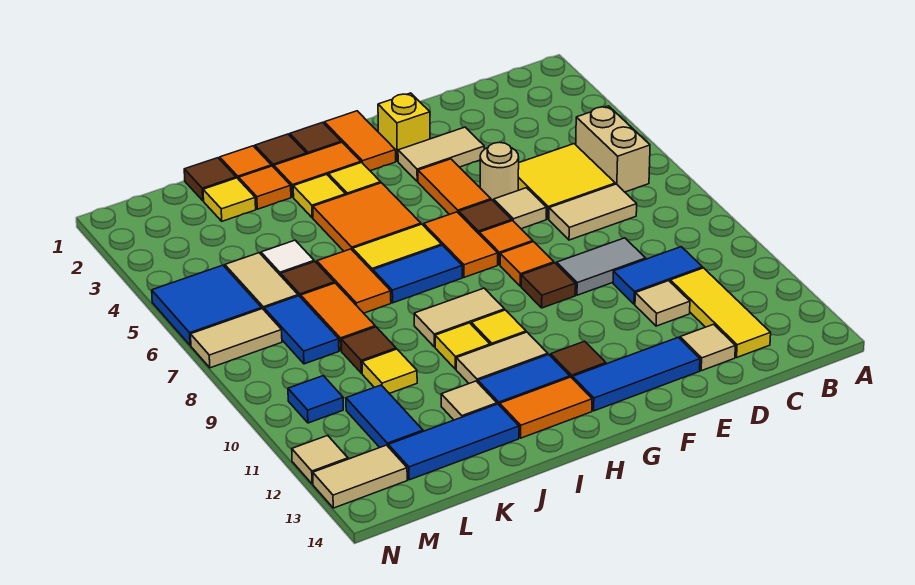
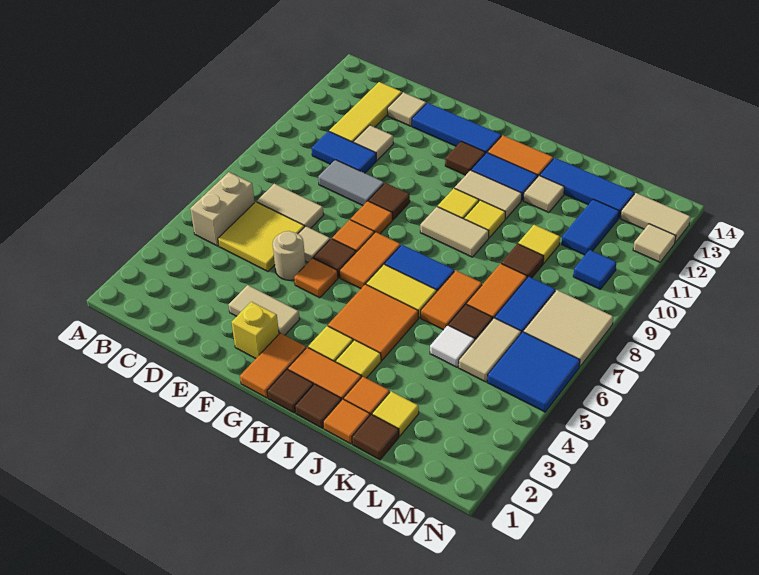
orange 1x2 tile [418,159,491,215] -> orange 1x1 tile [294,258,338,298]
tan 1x2 tile [191,309,282,368] -> tan 2x2 tile [523,290,613,367]

